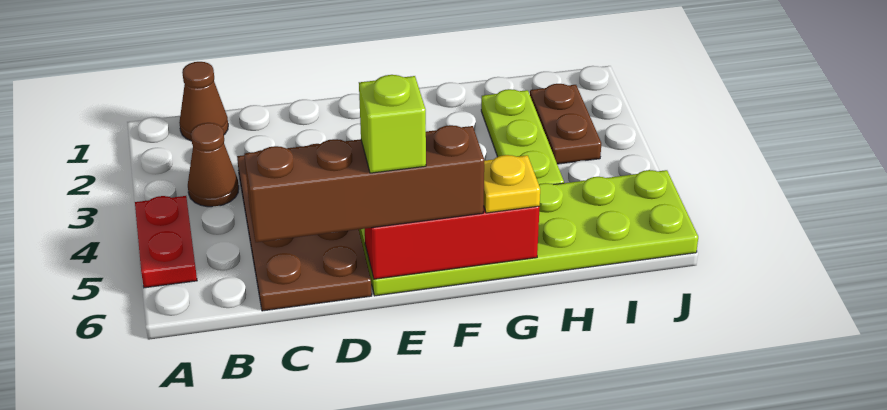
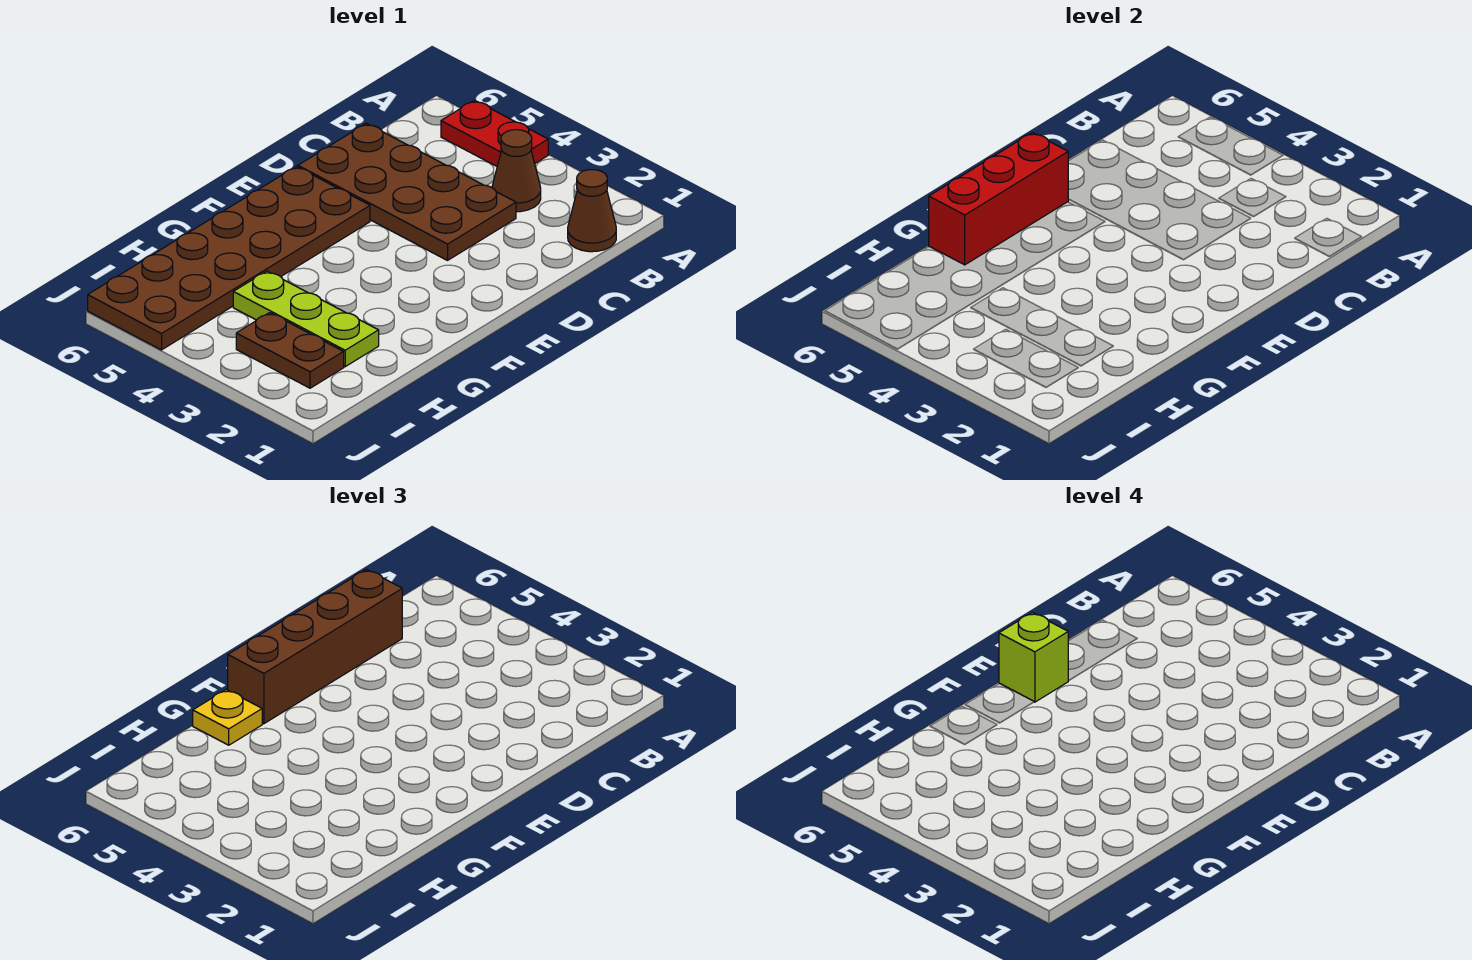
lime 2x6 plate [359,170,698,296] -> brown 2x6 plate [88,166,370,350]

